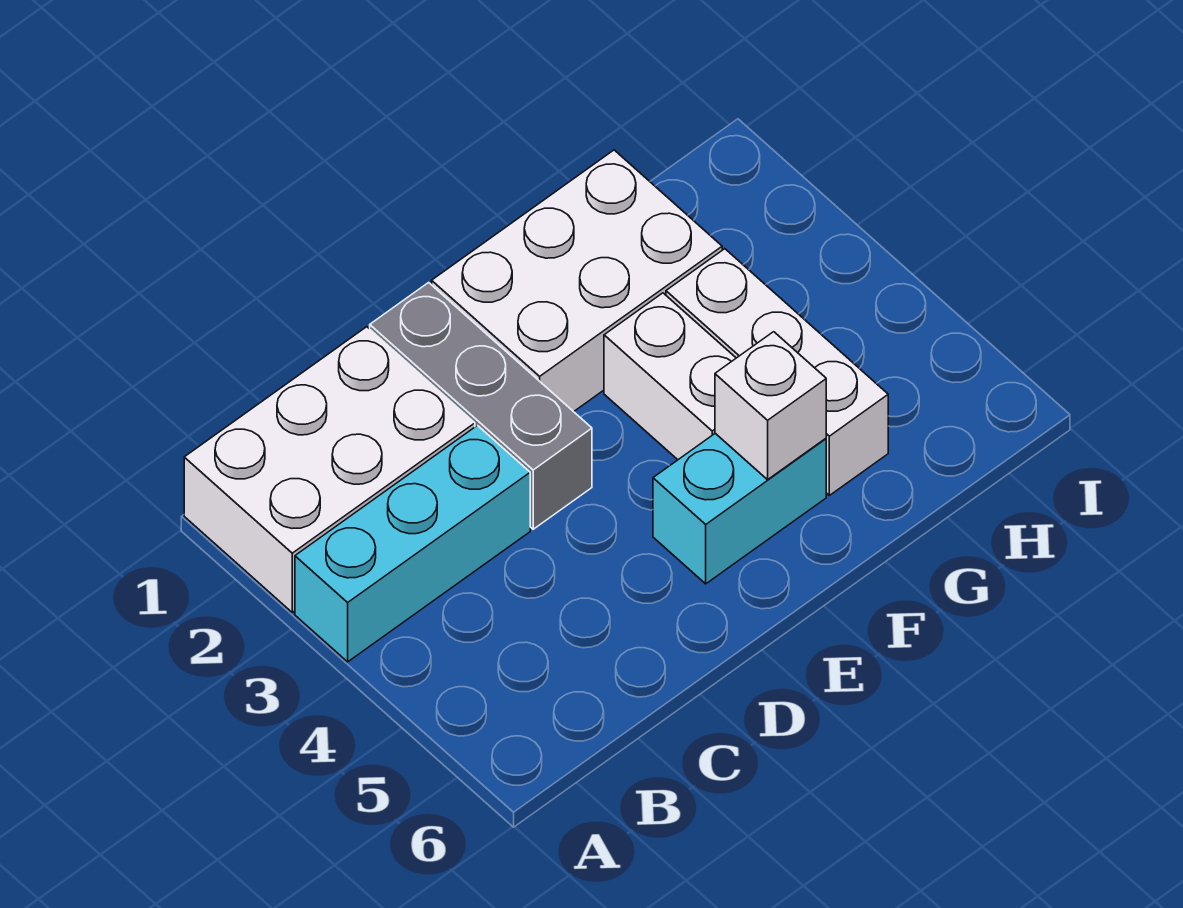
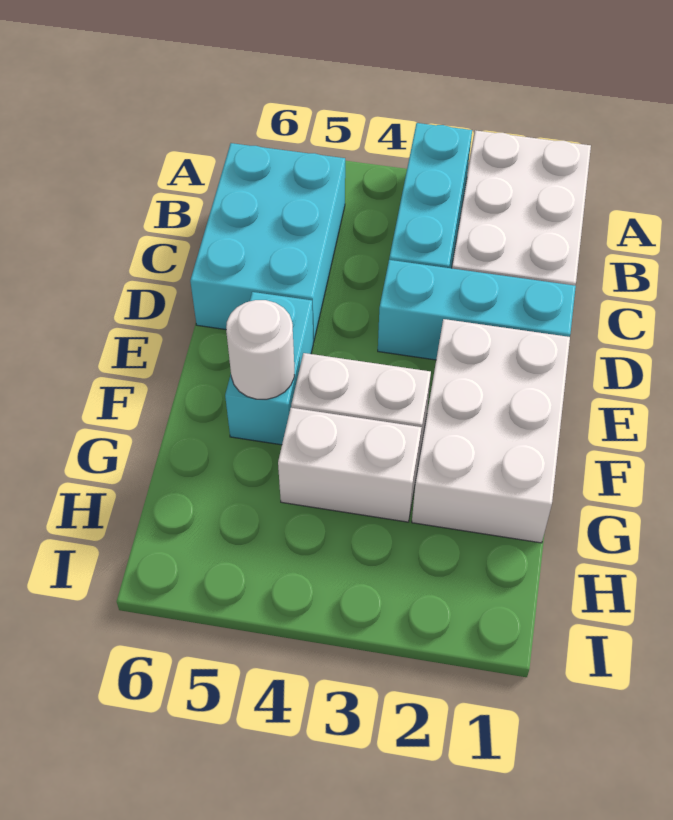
none -> cyan 2x3 brick [190,143,345,342]
grey 1x3 brick [370,283,592,529] -> cyan 1x3 brick [378,260,576,360]
white 1x1 brick [715,332,826,480] -> white 1x1 round brick [226,300,294,399]
white 1x3 brick [666,249,888,495] -> white 1x2 brick [278,408,422,522]

